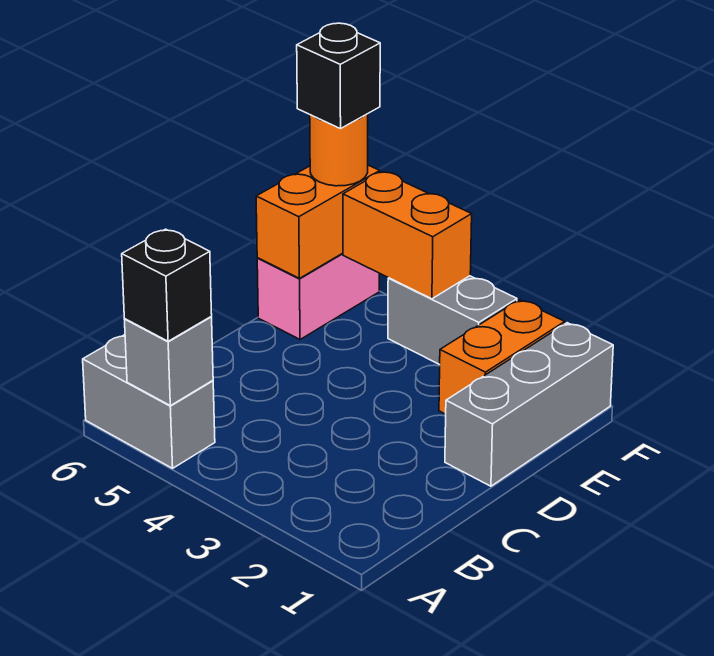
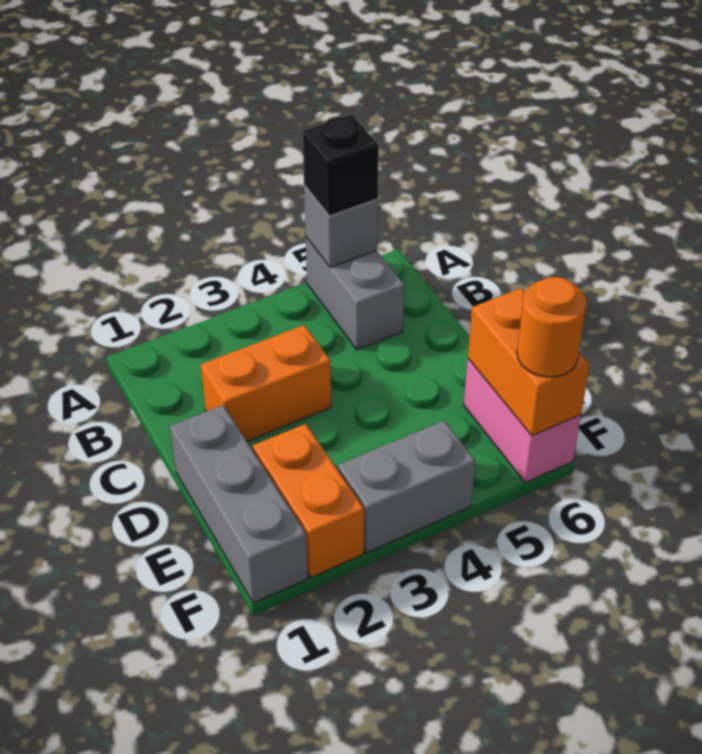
grey 1x2 brick [83,335,215,468] -> grey 1x2 brick turned to [306,237,404,350]
orange 1x2 brick [343,172,472,299] -> orange 1x2 brick moved to [201,325,331,441]
black 1x1 brick [297,23,380,129] -> none

